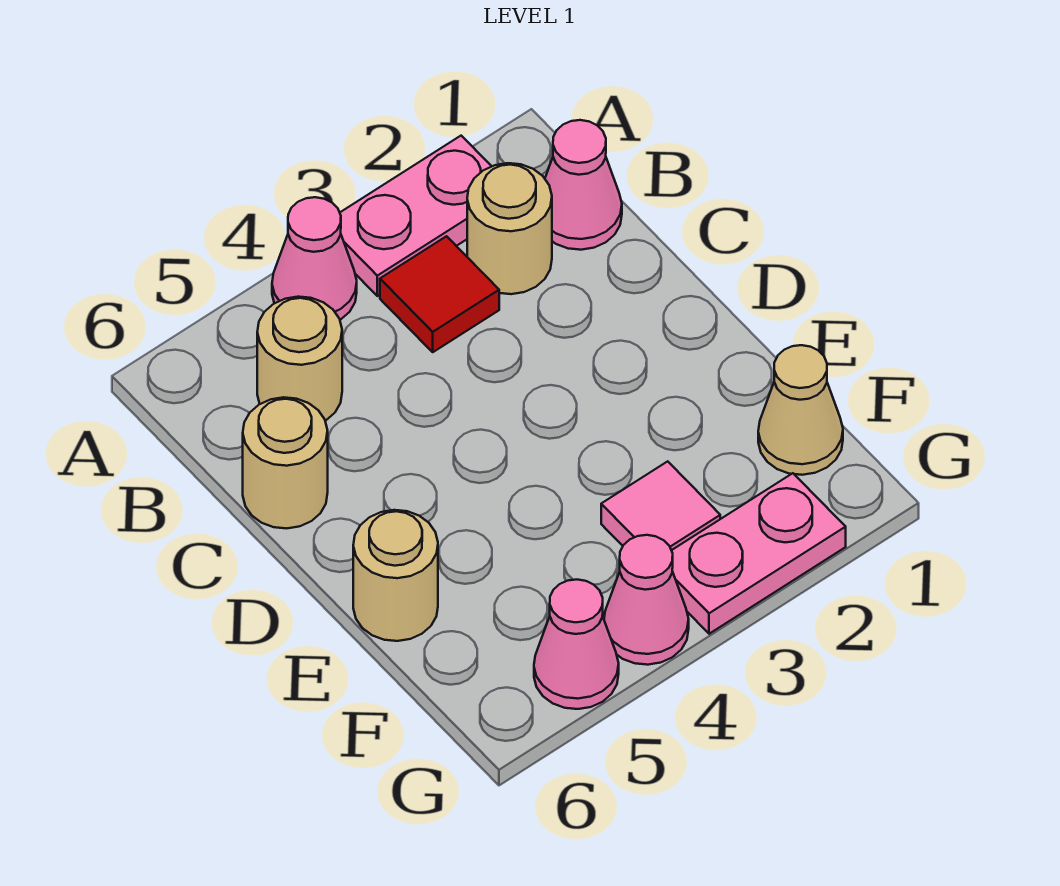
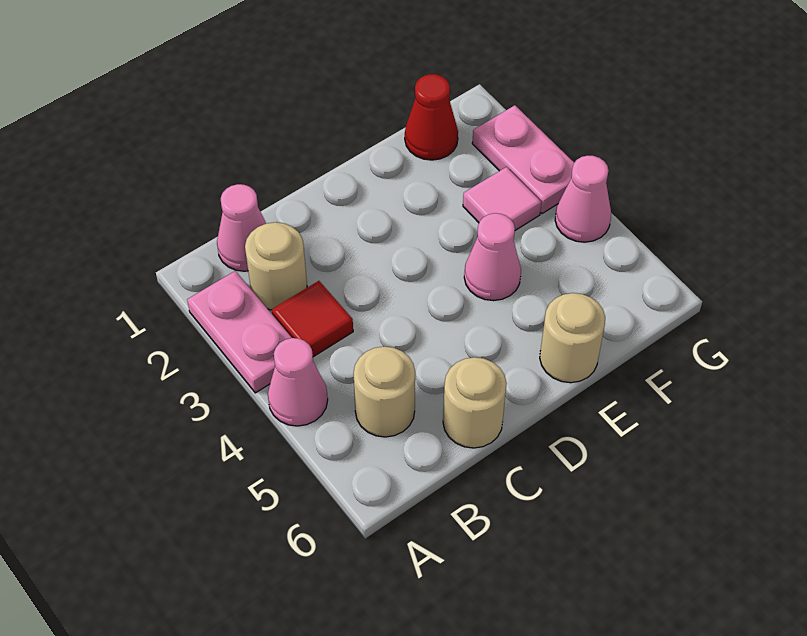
tan 1x1 cone [758,345,843,475] -> red 1x1 cone [405,74,458,160]
pink 1x1 cone [534,580,619,709] -> pink 1x1 cone moved to [464,213,521,301]

